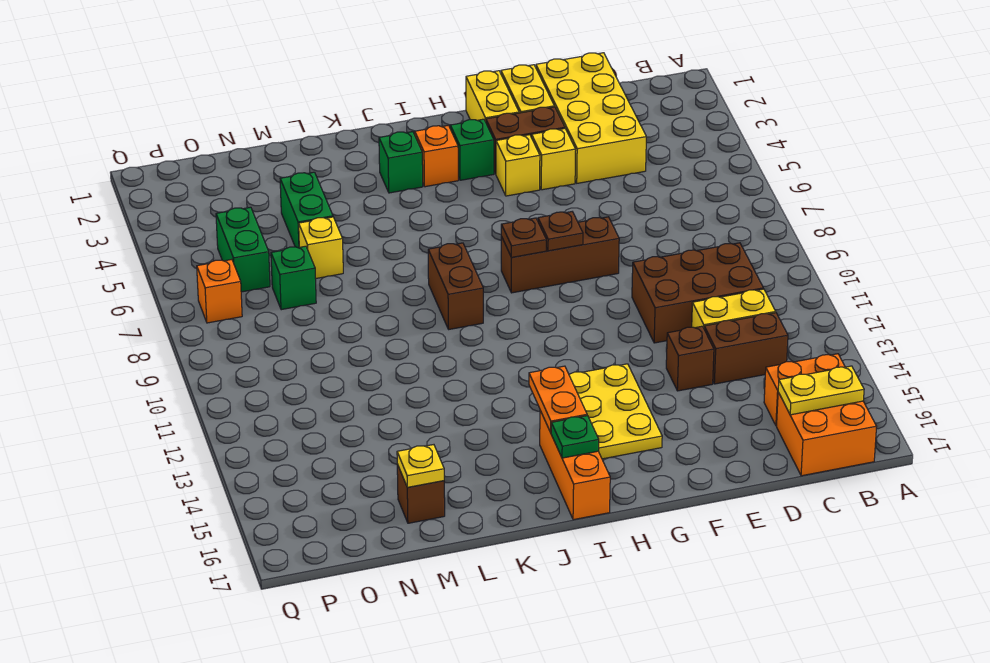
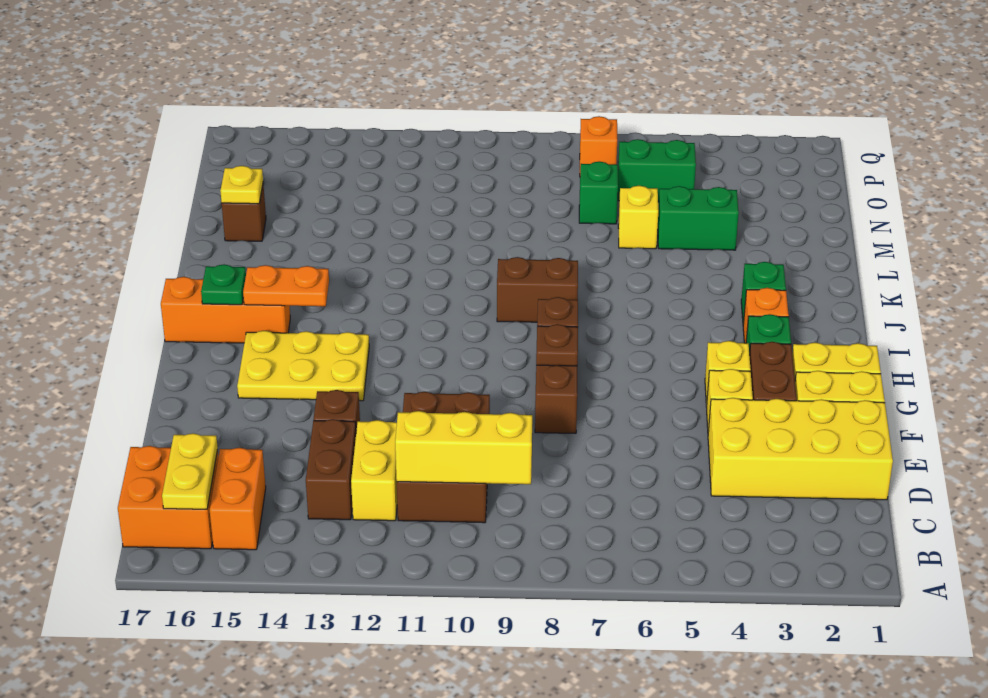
none -> yellow 1x3 brick [395,411,532,484]

